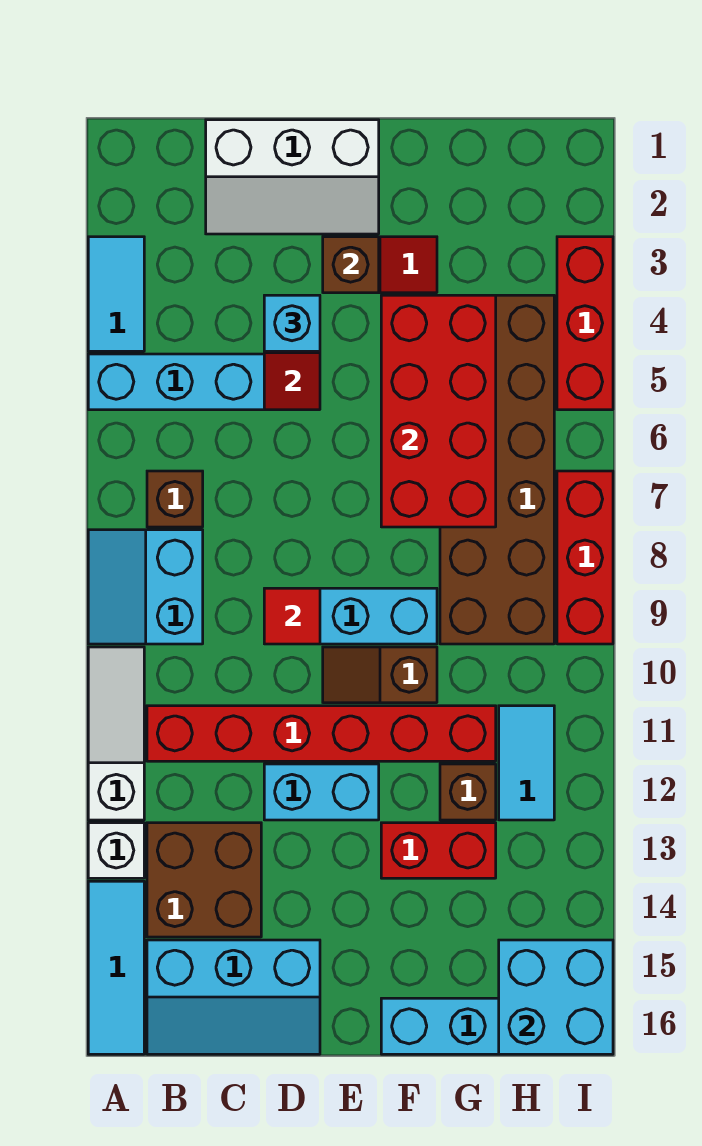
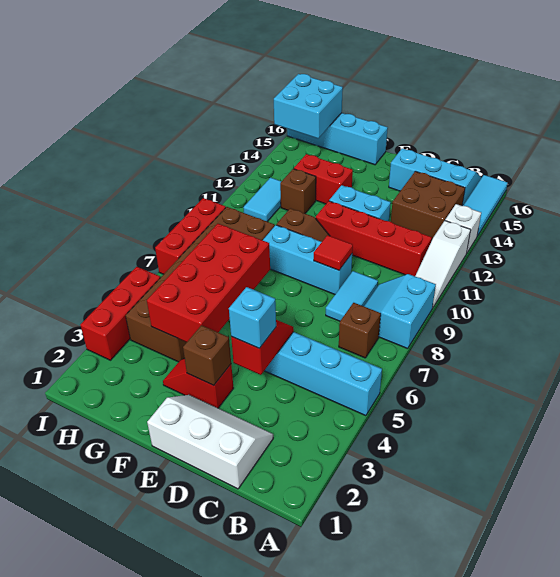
cyan 1x2 tile [88,237,144,351] -> cyan 1x2 tile moved to [326,271,378,321]
cyan 2x2 slope [88,530,203,644] -> cyan 2x2 slope turned to [364,274,436,349]
red 1x6 brick [147,706,496,761] -> red 1x4 brick [316,201,432,276]

